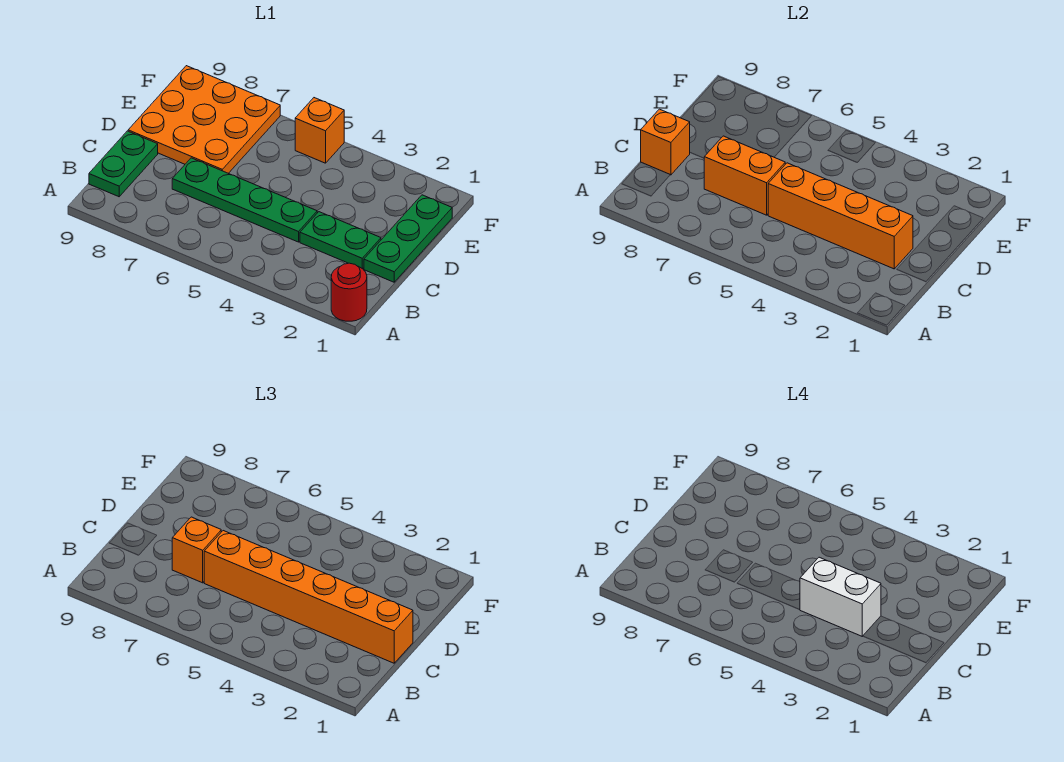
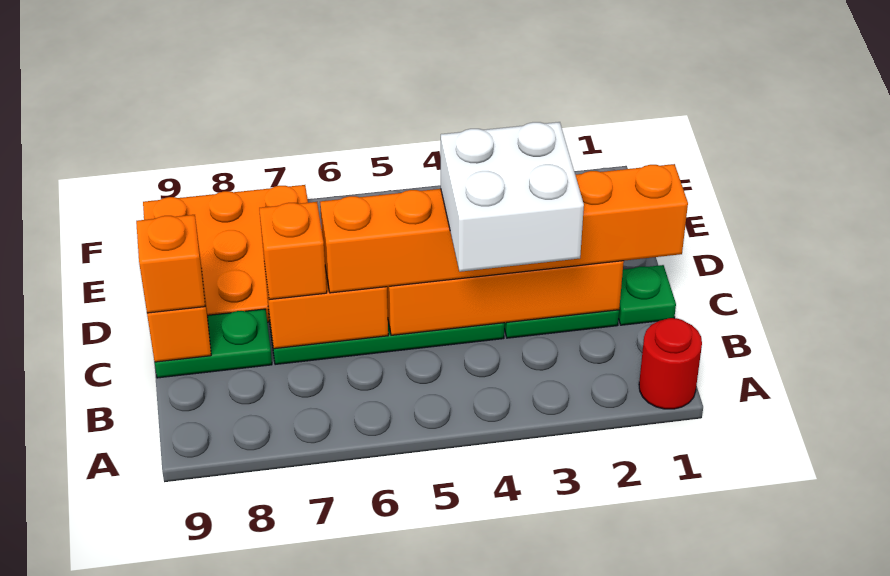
green 1x2 plate [89,131,158,197] -> green 1x2 plate turned to [155,309,272,378]
green 1x3 plate [364,195,452,282] -> green 1x1 plate [619,265,676,325]
white 1x2 brick [800,557,881,636] -> white 2x2 brick [441,122,584,272]
orange 1x1 brick [295,98,344,163] -> orange 1x1 brick moved to [136,215,205,313]

